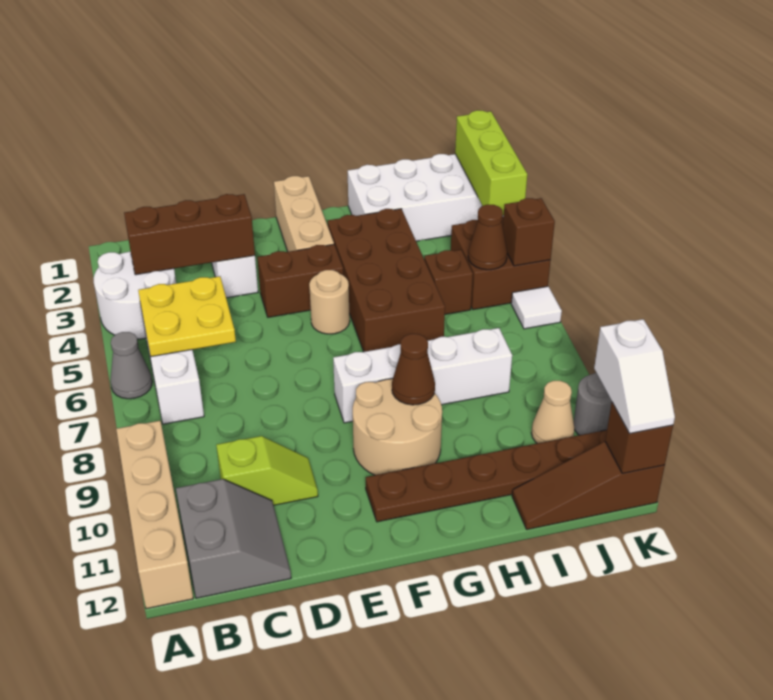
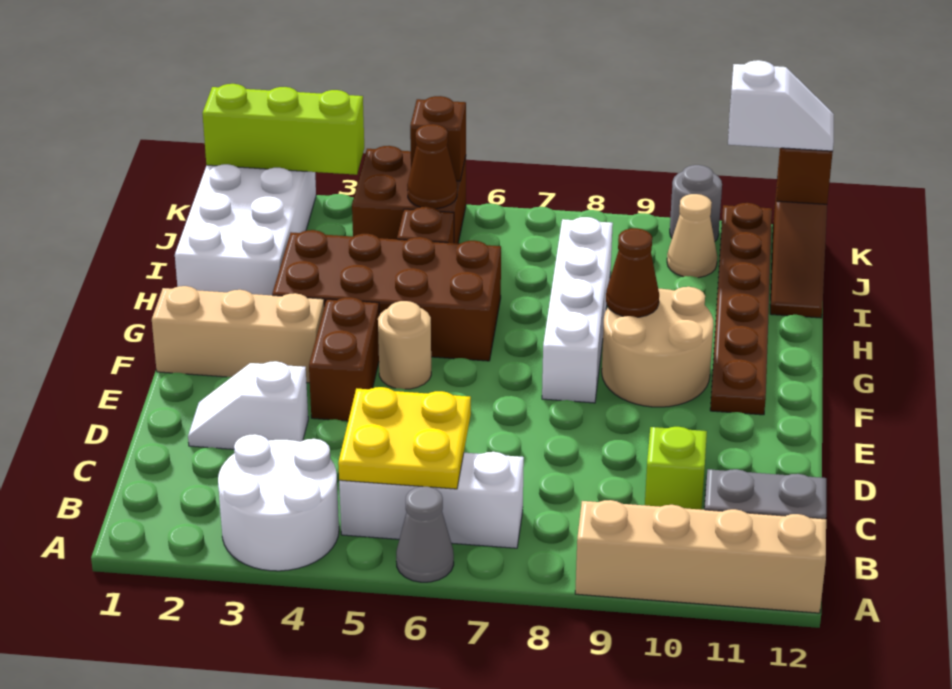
brown 1x3 brick [124,194,255,275] -> none
white 1x1 tile [511,286,562,329] -> none

